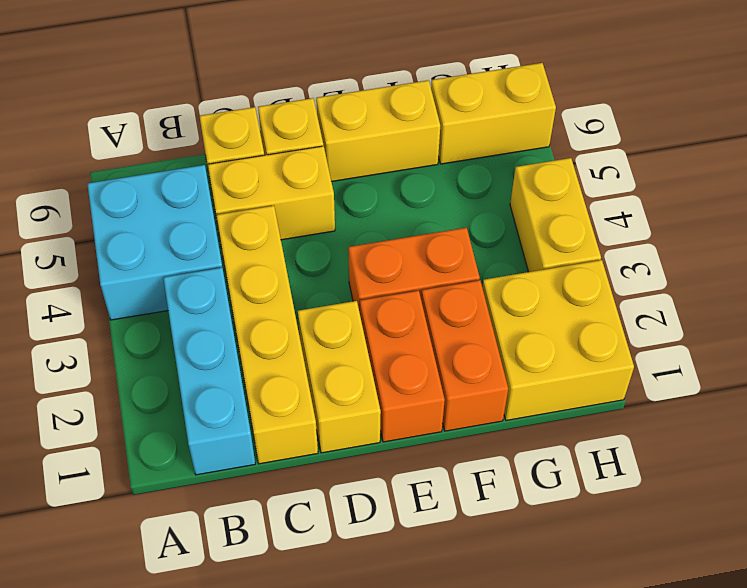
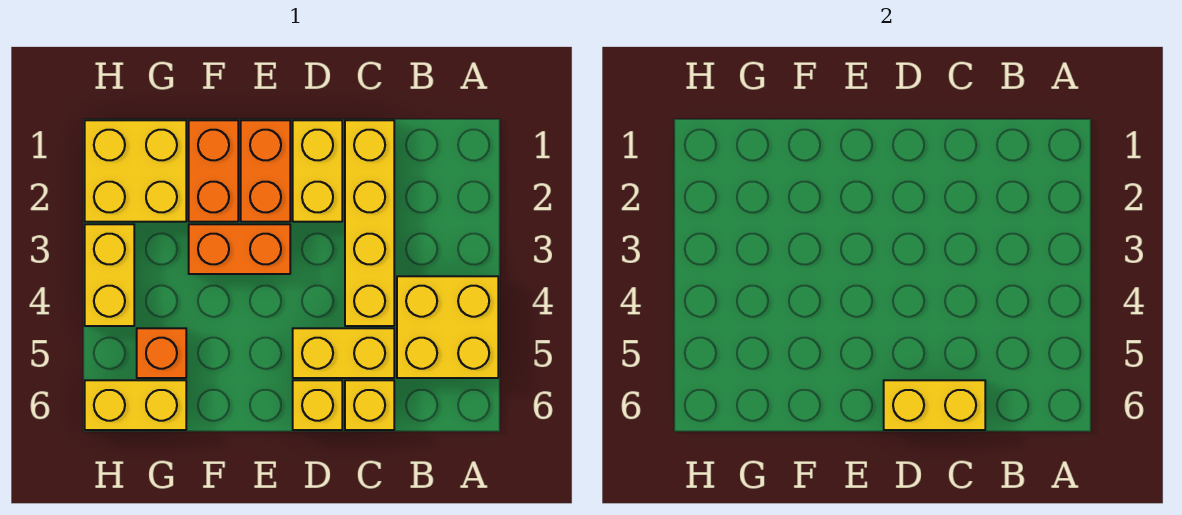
cyan 2x2 brick [87,165,222,320] -> yellow 2x2 brick [397,276,498,378]
cyan 1x3 brick [163,268,255,475] -> none
yellow 1x2 brick [316,80,440,182] -> yellow 1x2 brick moved to [884,380,985,430]
none -> orange 1x1 brick [137,328,186,378]

